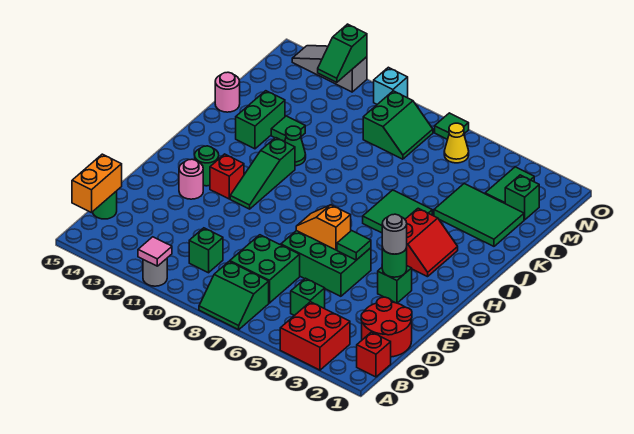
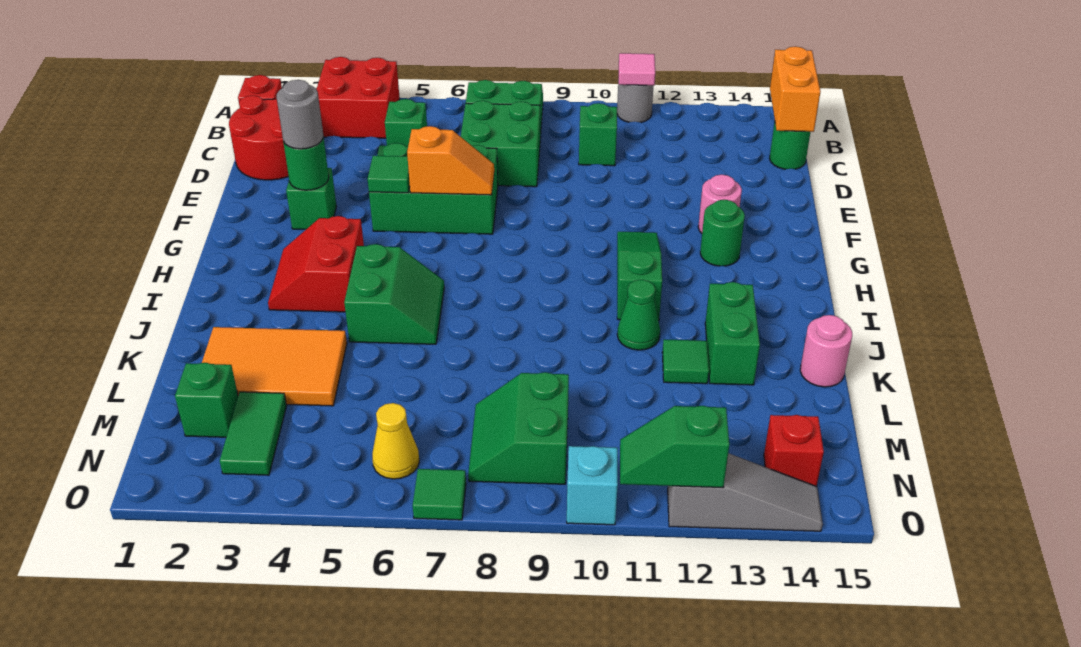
red 1x1 brick [210,154,244,199] -> red 1x1 brick moved to [764,415,824,486]
green 2x2 tile [363,190,432,233] -> green 2x2 slope [344,244,444,344]
green 2x3 tile [434,184,524,246] -> orange 2x3 tile [202,327,347,406]
green 1x2 slope [318,24,367,82] -> green 1x2 slope turned to [620,406,729,487]

